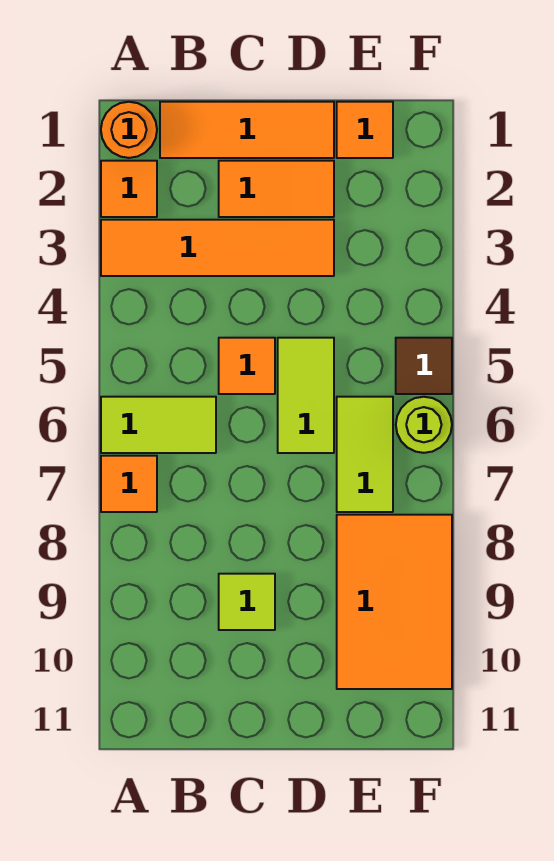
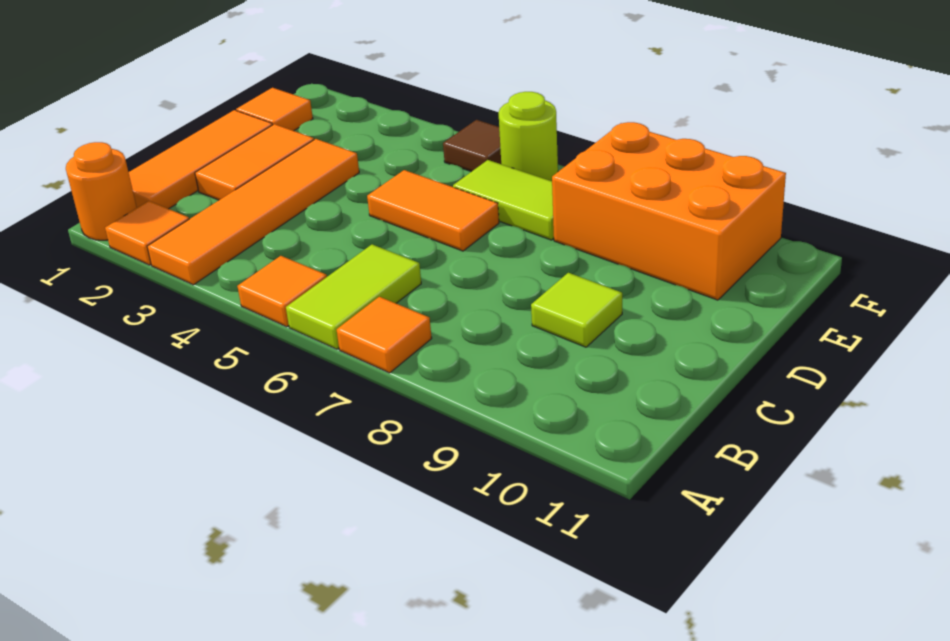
orange 1x1 tile [219,338,275,394] -> orange 1x1 tile moved to [237,256,327,327]
lime 1x2 tile [278,338,334,453] -> orange 1x2 tile [367,170,499,251]
orange 2x3 tile [337,515,452,689] -> orange 2x3 brick [552,122,786,300]

